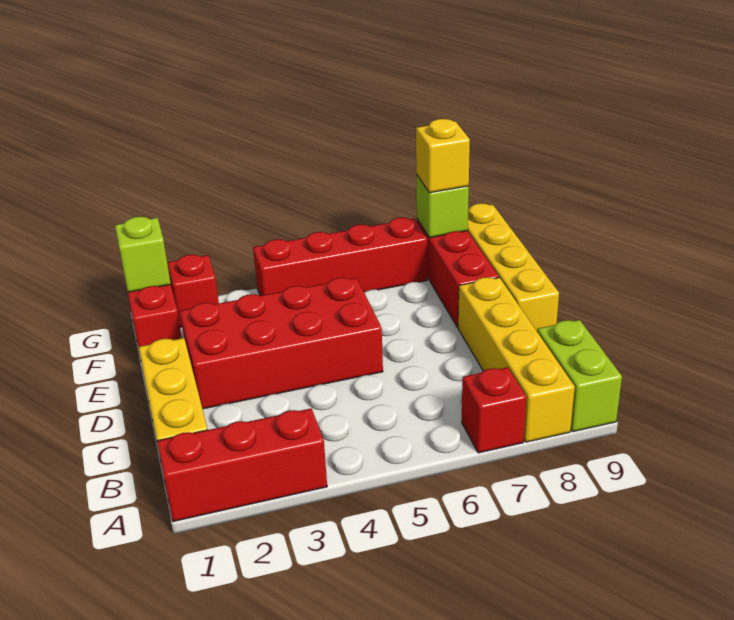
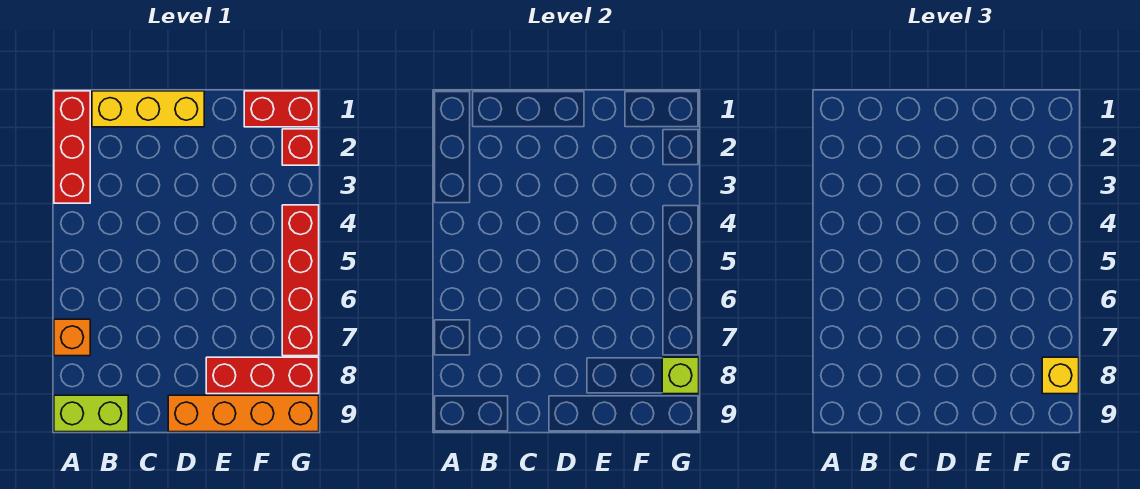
red 1x1 brick [462,367,526,453] -> orange 1x1 brick [54,319,90,356]
yellow 1x4 brick [458,277,575,442] -> none
red 2x4 brick [180,278,383,409] -> none
yellow 1x4 brick [468,203,559,331] -> orange 1x4 brick [168,395,319,432]
lime 1x1 brick [115,217,171,292] -> none

